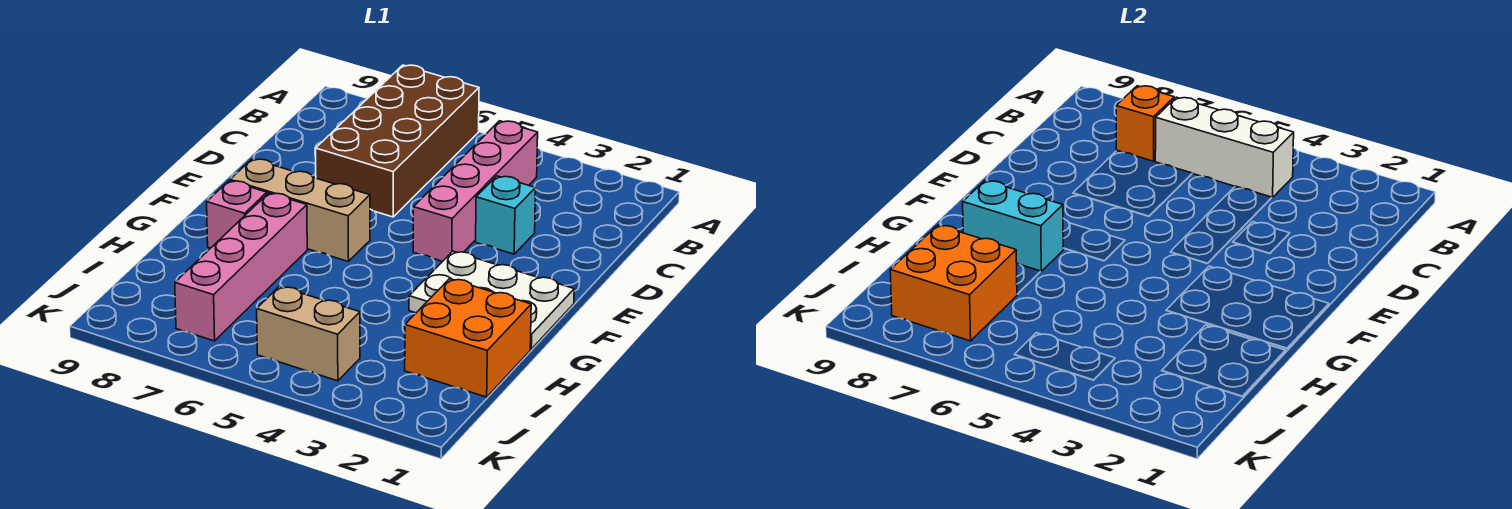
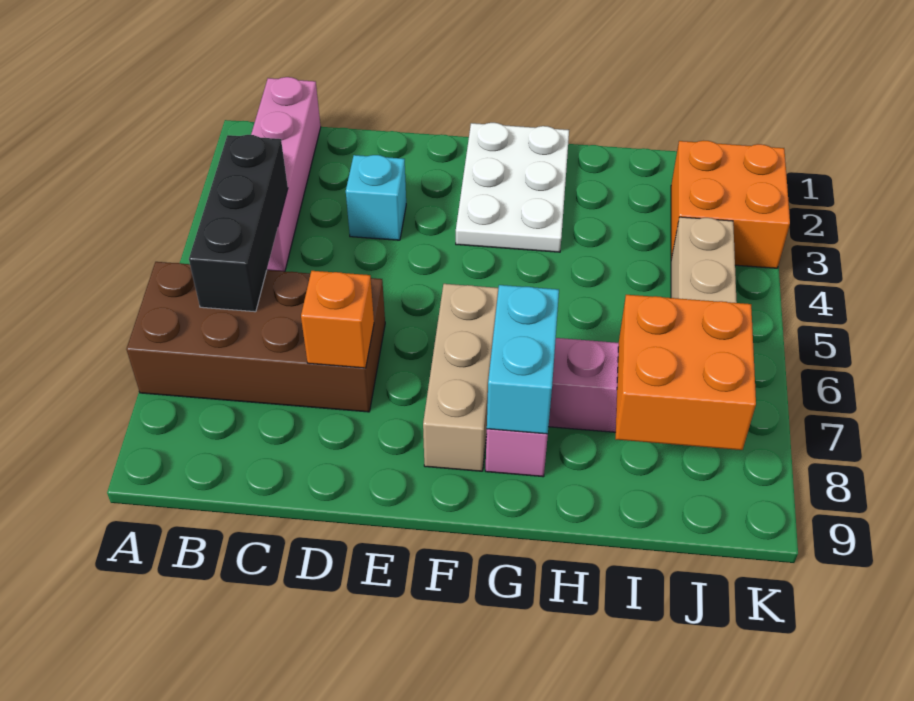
pink 1x4 brick [413,121,538,261] -> pink 1x4 brick turned to [251,77,321,271]
white 1x3 brick [1155,97,1294,198] -> black 1x3 brick [189,135,288,312]
orange 1x1 brick [1116,86,1174,161] -> orange 1x1 brick moved to [301,271,374,368]
orange 2x2 brick [405,279,531,397] -> orange 2x2 brick moved to [671,141,790,268]

